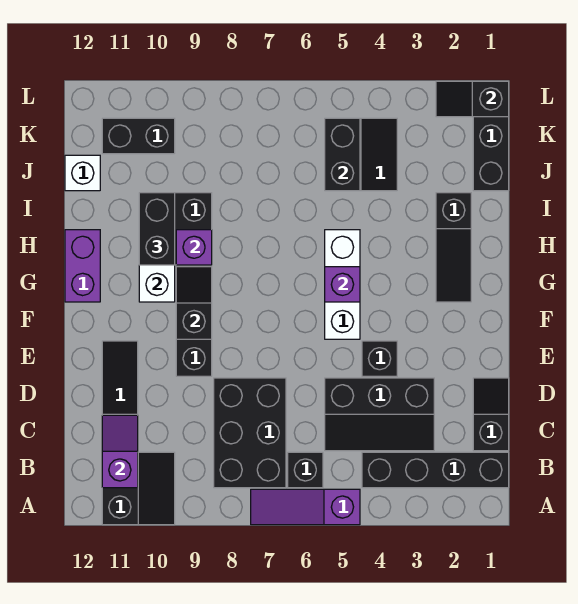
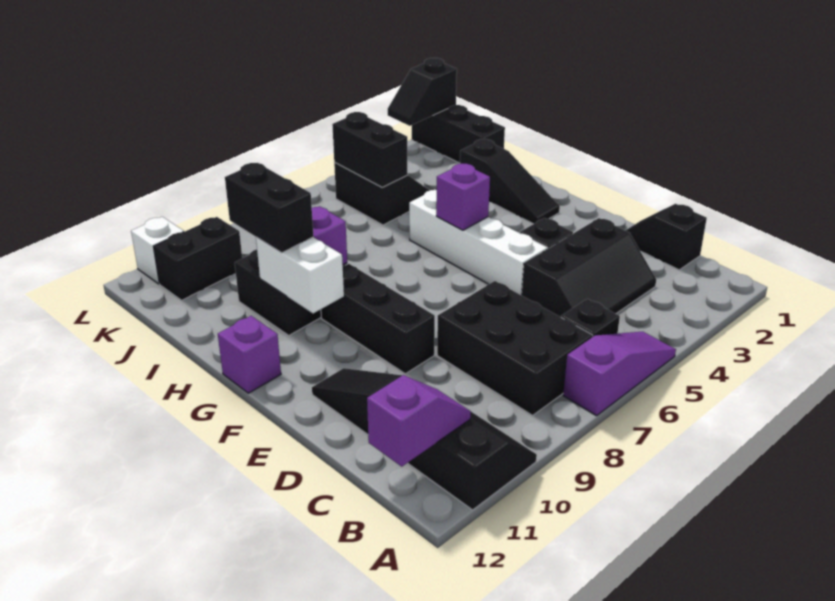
purple 1x3 slope [251,489,360,525] -> purple 1x3 slope turned to [563,332,676,416]
black 1x4 brick [362,452,509,488] -> none
purple 1x2 slope [102,415,138,488] -> purple 1x2 slope turned to [367,375,471,466]
white 1x3 brick [325,230,360,339] -> white 1x4 brick [409,190,547,295]
black 1x2 slope [176,267,212,339] -> none
purple 1x2 brick [65,230,100,302] -> purple 1x1 brick [218,316,281,393]
white 1x1 brick [65,155,100,191] -> white 1x1 brick moved to [131,217,184,284]

